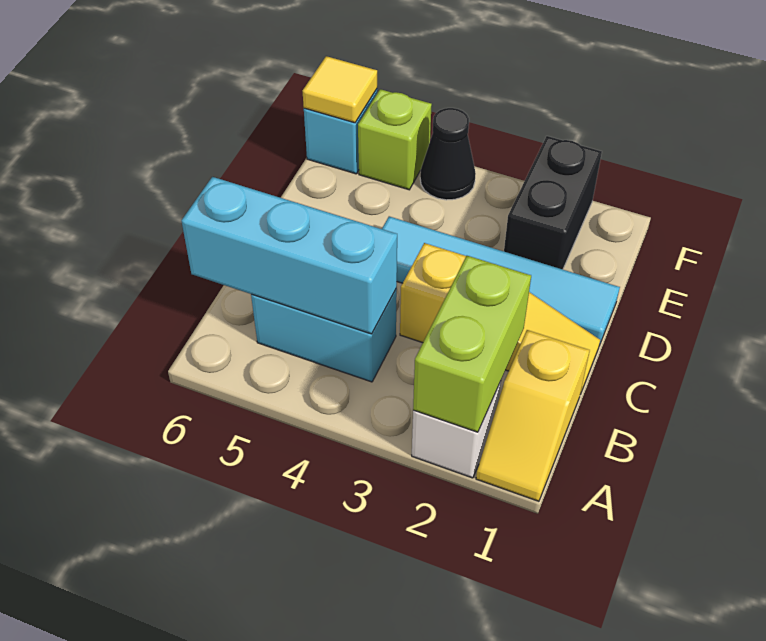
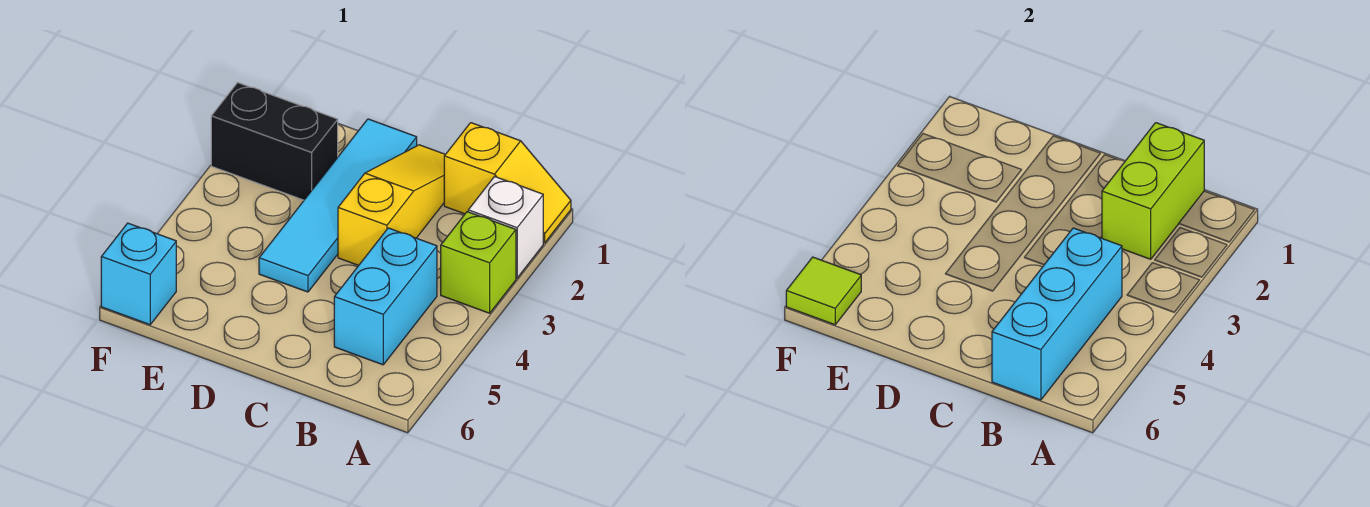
lime 1x2 brick [413,256,531,432] -> lime 1x2 brick turned to [1102,123,1204,259]
black 1x1 cone [420,108,476,200] -> none
lime 1x1 brick [358,89,432,190] -> lime 1x1 brick moved to [441,212,516,313]
yellow 1x1 tile [303,56,377,123] -> lime 1x1 tile [786,257,861,325]

